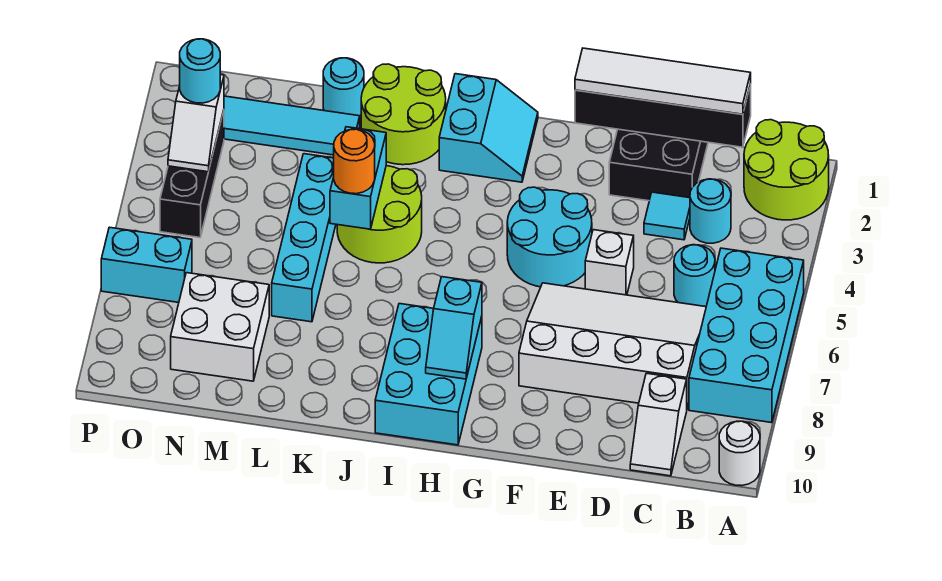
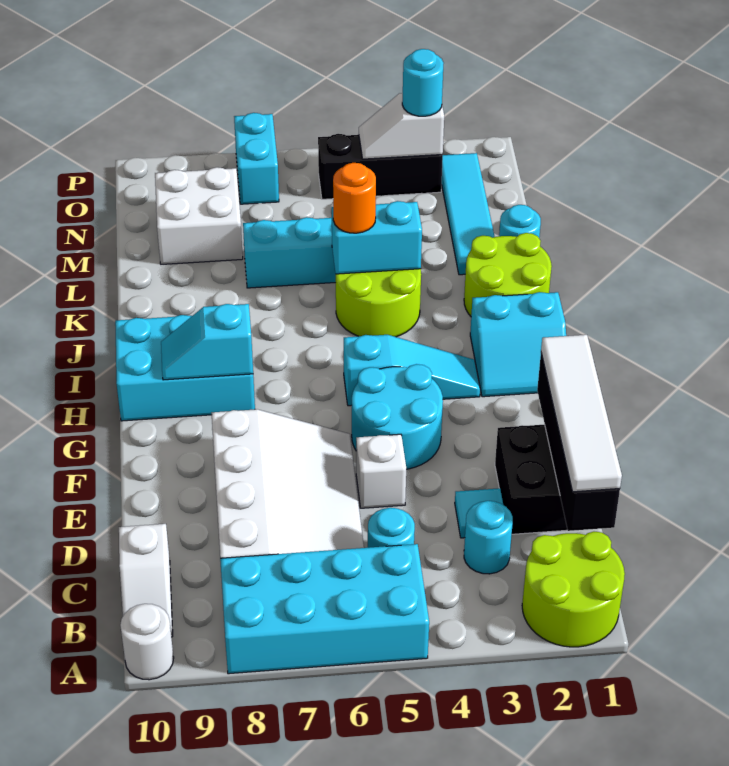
white 1x2 slope [630,373,687,476] -> white 1x2 slope turned to [119,524,173,637]
none -> cyan 1x3 slope [344,335,480,406]

